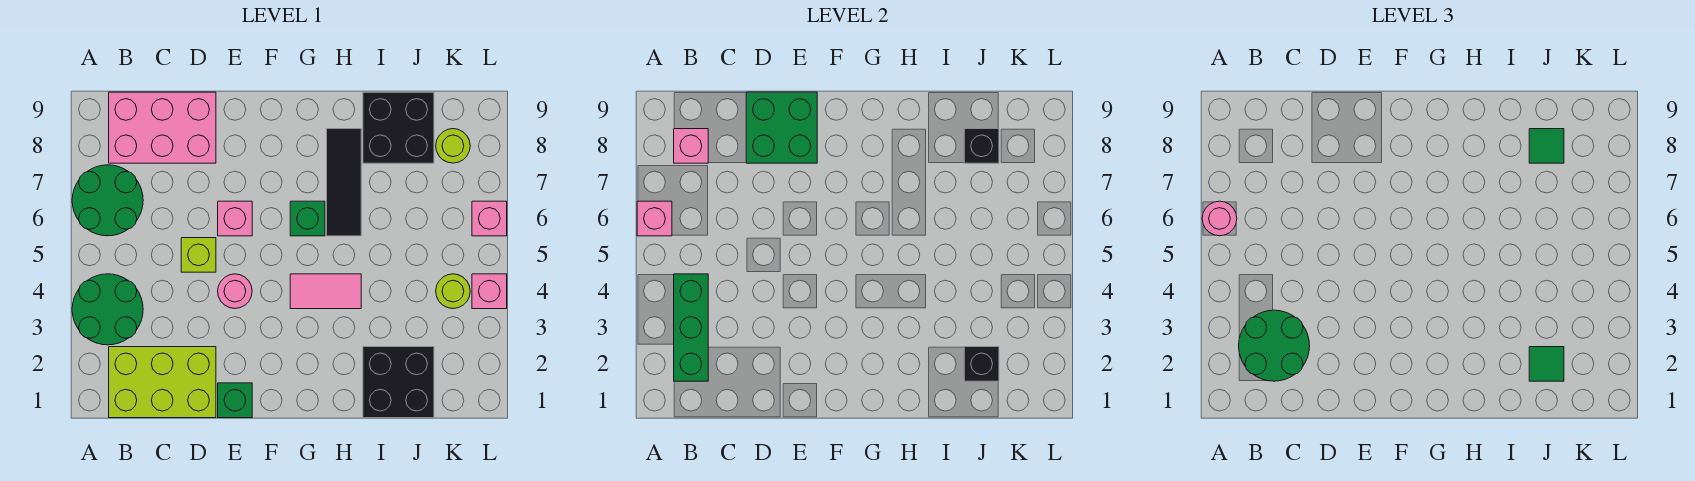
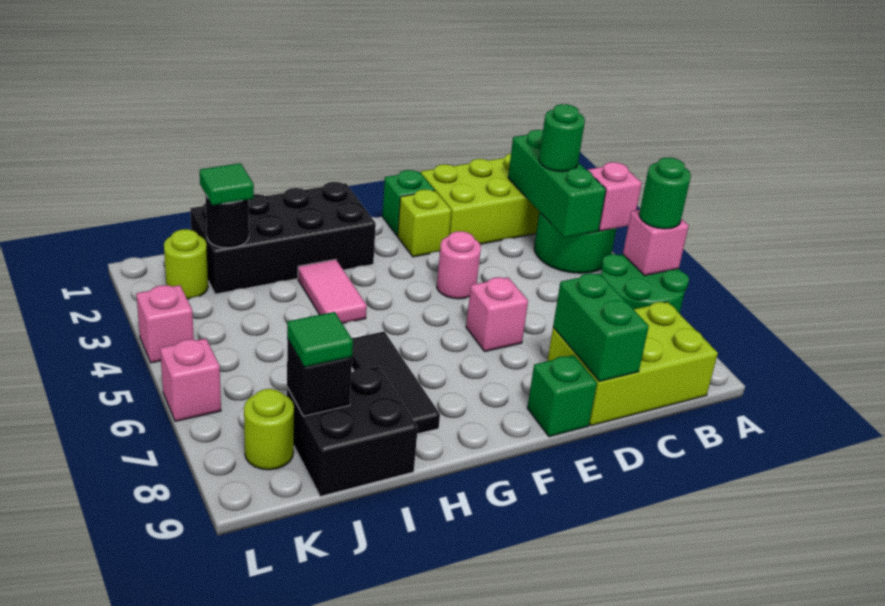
pink 1x1 round brick [1202,201,1237,236] -> green 1x1 round brick [639,158,691,229]
green 2x2 round brick [1239,310,1310,381] -> green 1x1 round brick [539,104,585,172]
pink 2x3 brick [109,92,216,163] -> lime 2x3 brick [548,302,718,426]
pink 1x1 brick [674,129,708,163] -> pink 1x1 brick moved to [588,162,642,231]
lime 1x1 brick [181,238,216,272] -> lime 1x1 brick moved to [398,190,451,257]
green 2x2 brick [746,92,817,163] -> green 1x2 brick [553,273,649,381]
pink 1x2 tile [290,274,361,309] -> pink 1x2 tile turned to [298,259,367,324]
green 1x1 brick [290,201,325,236] -> green 1x1 brick moved to [527,355,597,437]
black 2x2 brick [363,347,434,418] -> black 2x4 brick [190,182,376,294]
black 1x1 brick [964,347,999,381] -> black 1x1 round brick [205,194,249,248]
lime 1x1 round brick [436,274,470,308] -> lime 1x1 round brick moved to [164,229,208,299]

